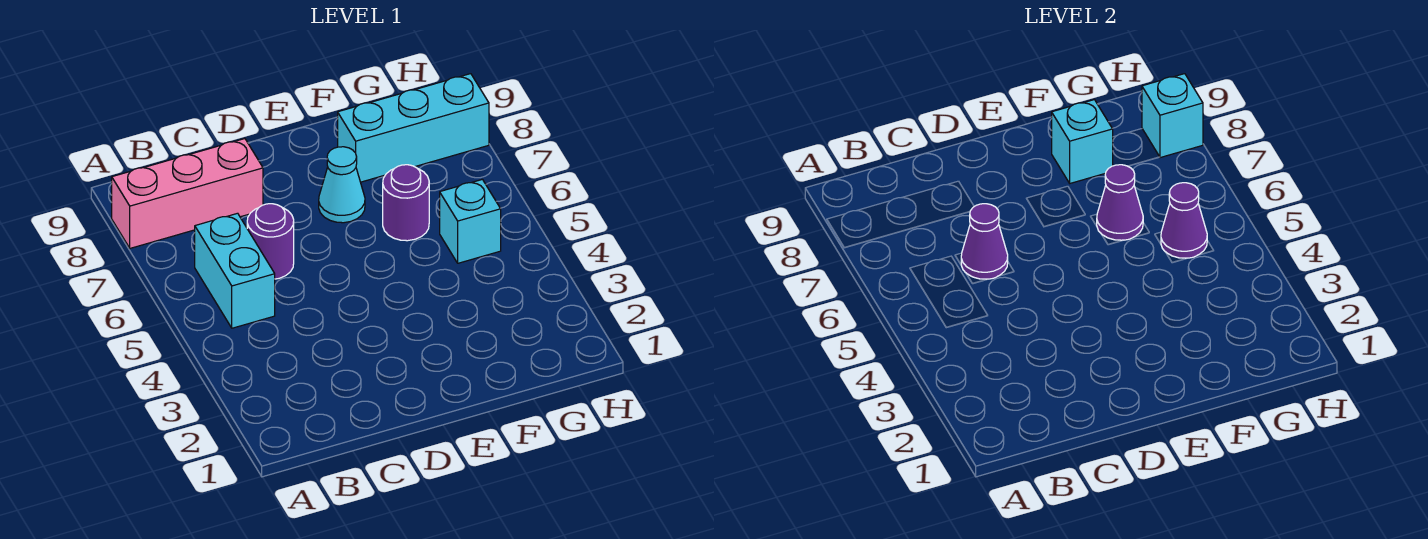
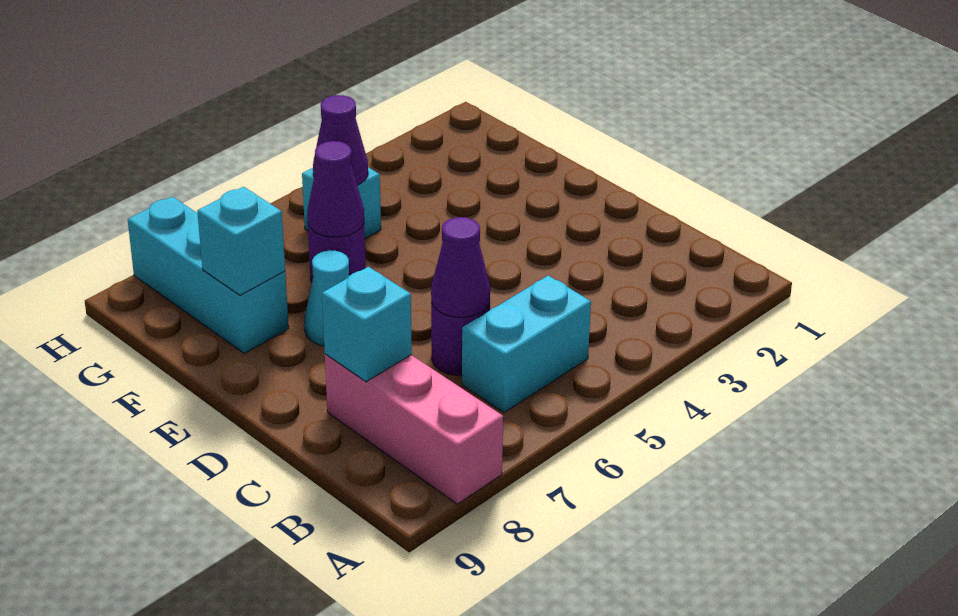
cyan 1x1 brick [1142,74,1203,158] -> cyan 1x1 brick moved to [322,267,412,382]

